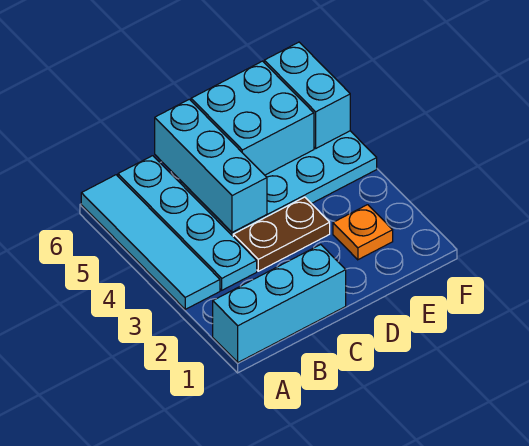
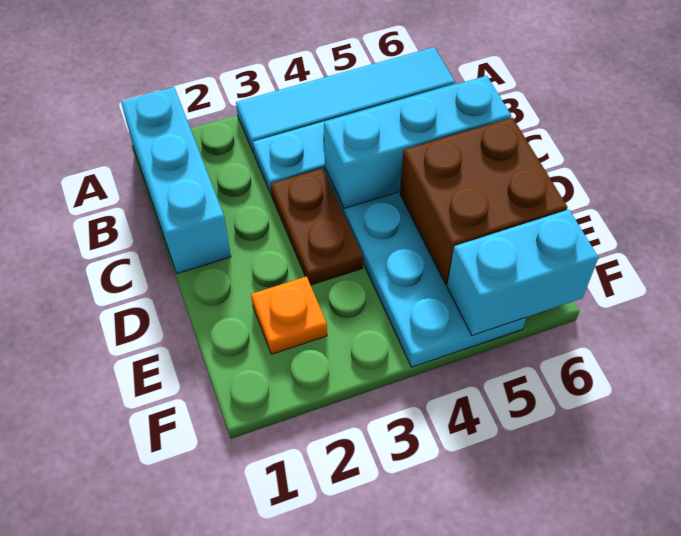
cyan 2x2 brick [191,61,314,175] -> brown 2x2 brick [400,118,568,285]

